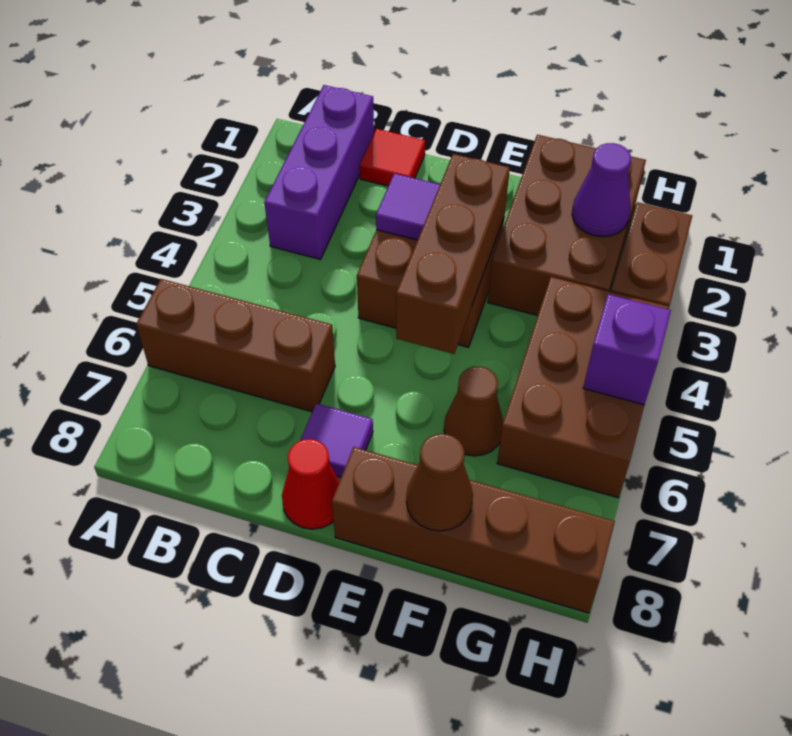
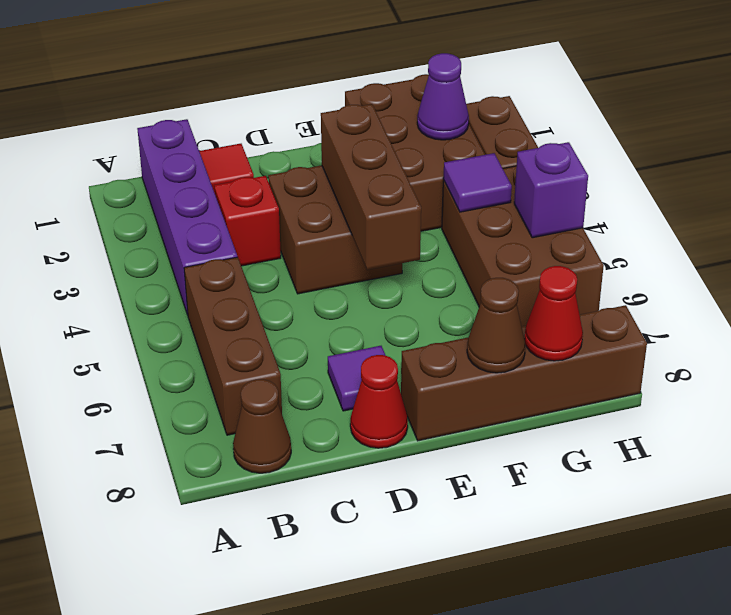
brown 1x3 brick [136,279,335,412] -> brown 1x3 brick turned to [184,257,282,435]
purple 1x3 brick [264,85,374,259] -> purple 1x4 brick [137,119,237,315]
none -> red 1x1 brick [214,176,281,266]
purple 1x1 tile [376,173,440,240] -> purple 1x1 tile moved to [443,153,512,212]
brown 1x1 cone [444,366,503,456] -> brown 1x1 cone moved to [233,379,291,473]
none -> red 1x1 cone [525,266,583,361]

